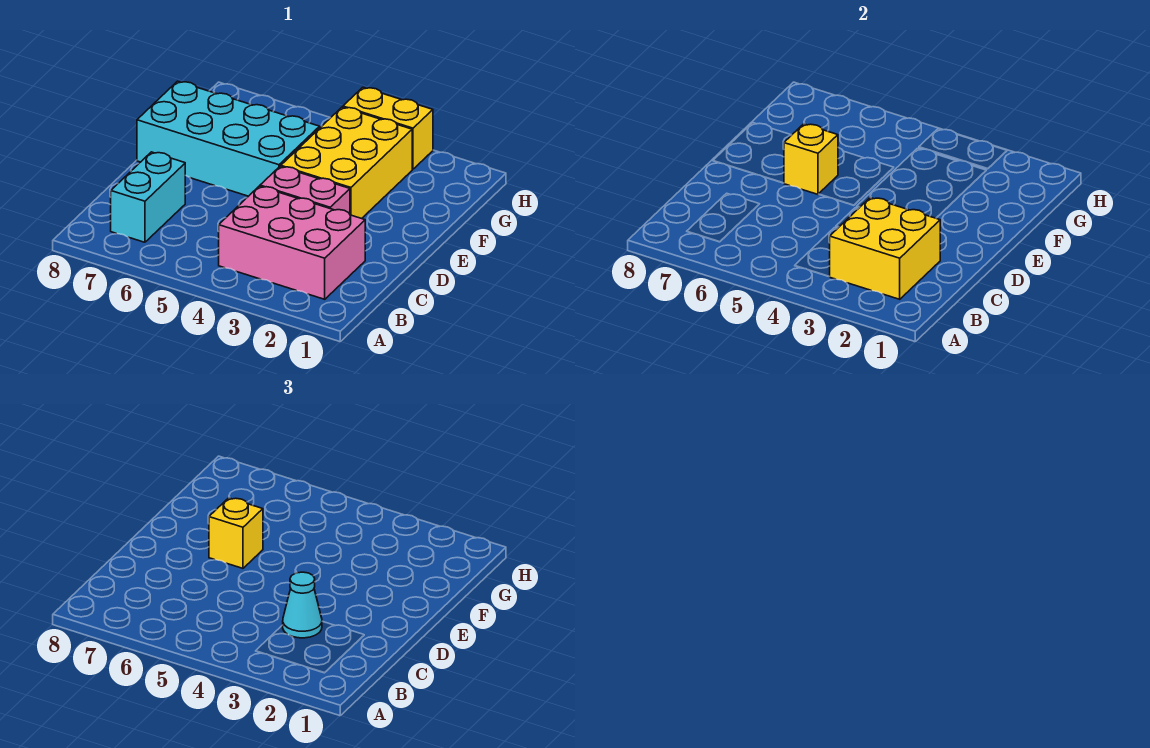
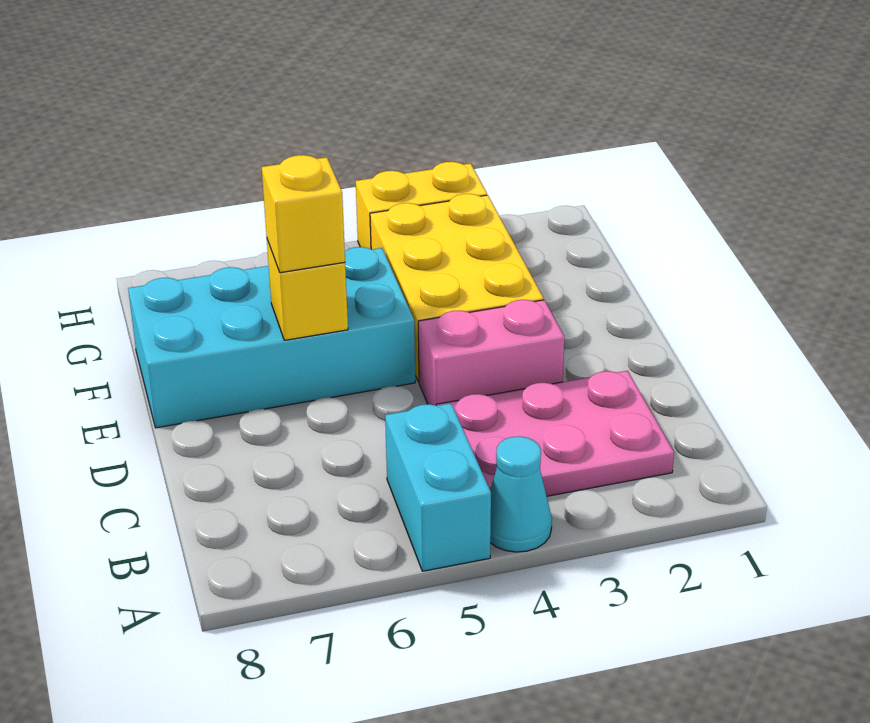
pink 2x3 brick [219,186,365,299] -> pink 2x3 plate [436,371,674,496]
yellow 2x2 brick [829,198,940,299] -> none
cyan 1x2 brick [111,152,185,242] -> cyan 1x2 brick moved to [385,403,491,571]
cyan 1x1 cone [283,572,322,638] -> cyan 1x1 cone moved to [490,436,552,552]

